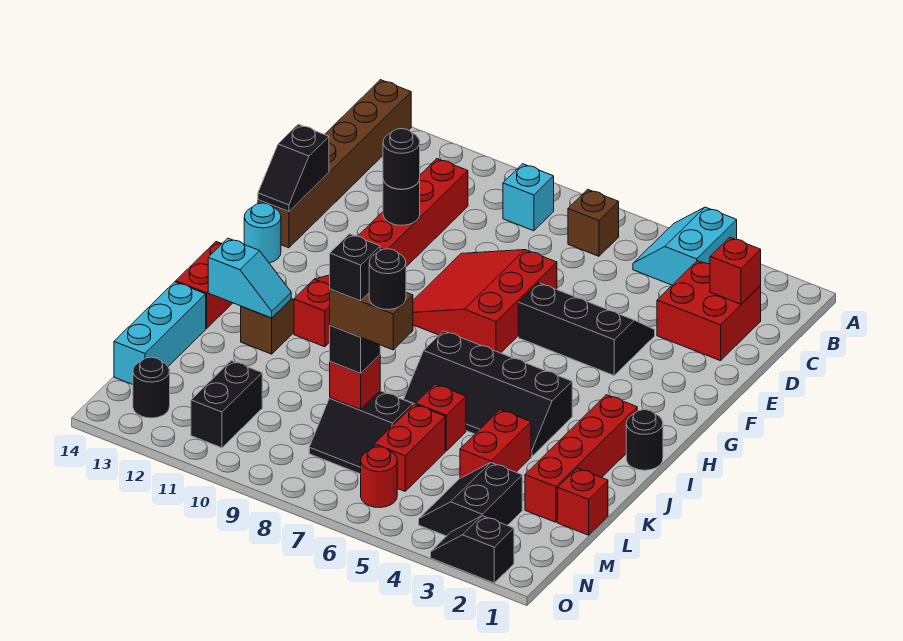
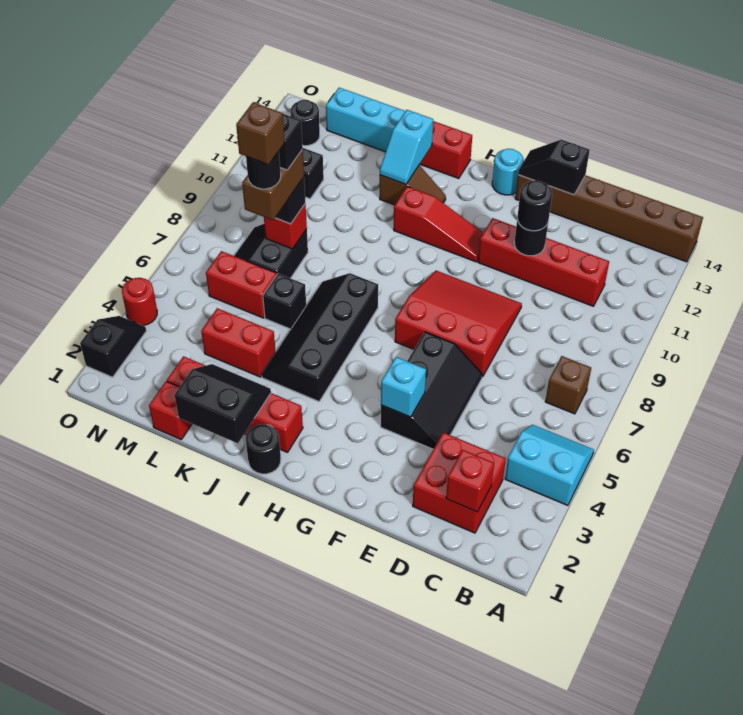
cyan 1x1 brick [503,164,554,231] -> cyan 1x1 brick moved to [381,357,426,417]
red 1x1 brick [415,384,466,451] -> black 1x1 brick [263,274,306,329]
none -> brown 1x1 brick [236,102,285,165]
black 2x2 slope [419,463,522,536] -> black 2x2 slope moved to [175,364,271,443]
red 1x1 round brick [361,447,397,507] -> red 1x1 round brick moved to [122,278,157,326]

